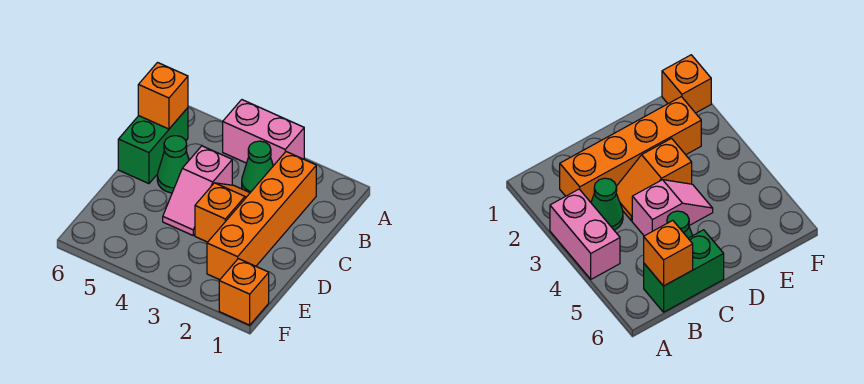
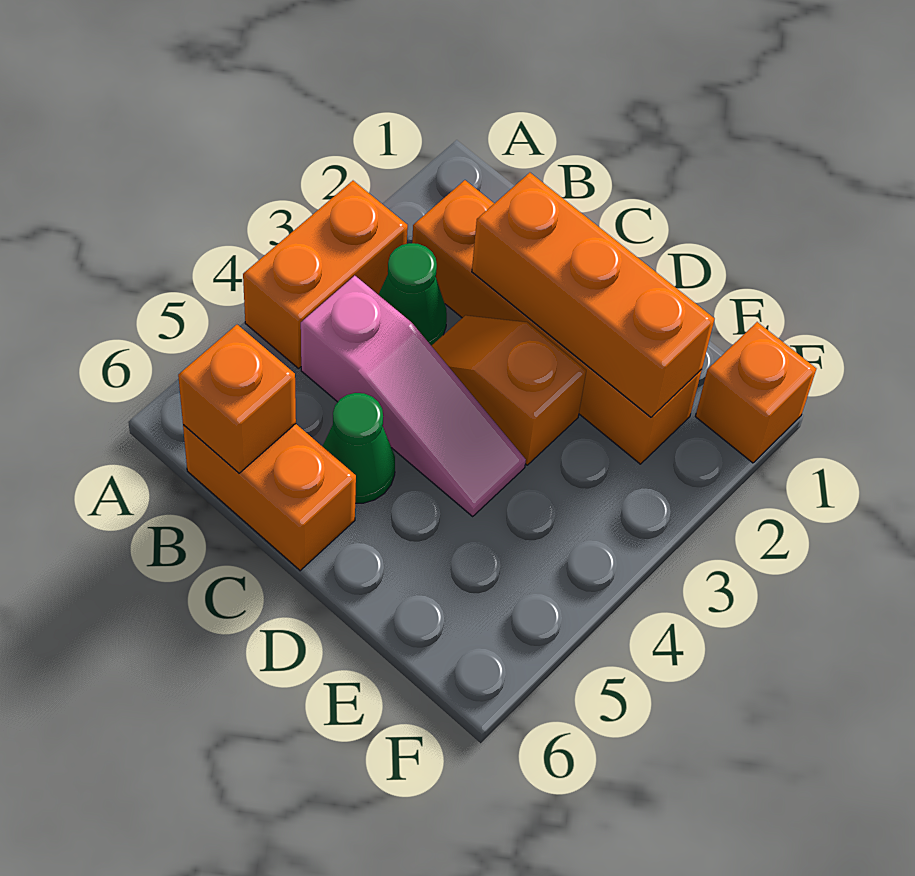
pink 1x2 brick [223,100,304,166] -> orange 1x2 brick [243,181,408,368]
green 1x2 brick [118,108,188,184] -> orange 1x2 brick [183,424,356,571]
none -> orange 1x3 brick [472,173,715,417]
pink 1x2 slope [163,146,232,235] -> pink 1x3 slope [301,276,526,516]

